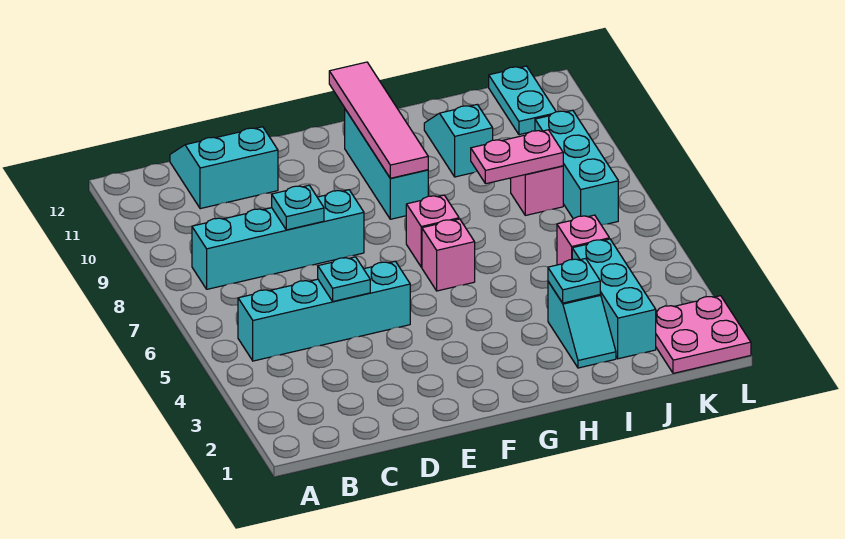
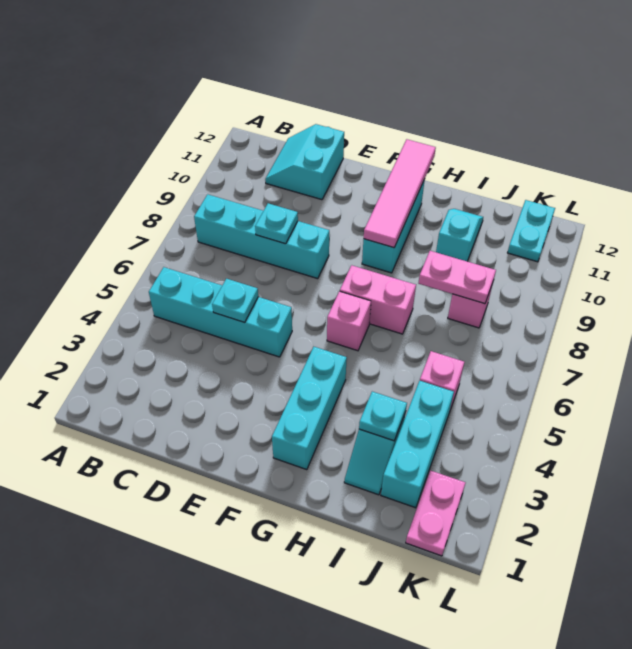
cyan 2x2 slope [170,127,278,209] -> cyan 2x2 slope turned to [265,124,344,200]
pink 1x1 brick [406,195,459,267] -> pink 1x2 brick [340,265,416,334]
pink 2x2 plate [656,296,751,373] -> pink 1x2 plate [406,470,465,556]
cyan 1x3 brick [535,110,618,225] -> cyan 1x3 brick moved to [272,347,347,470]

